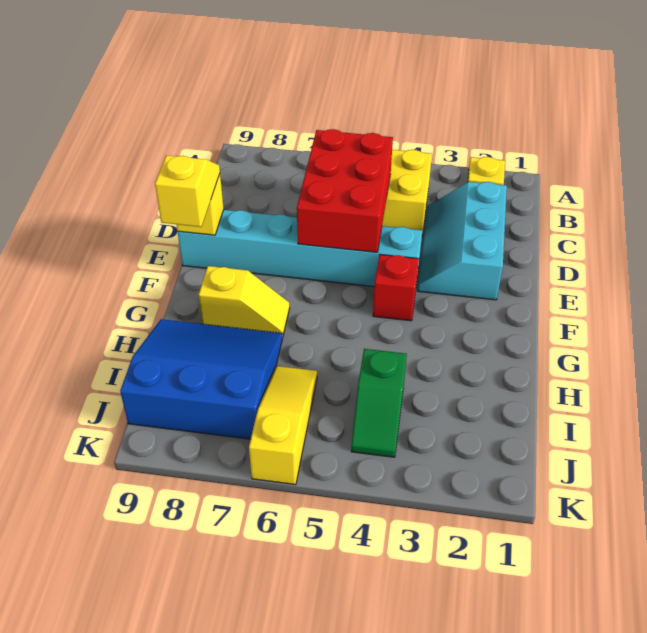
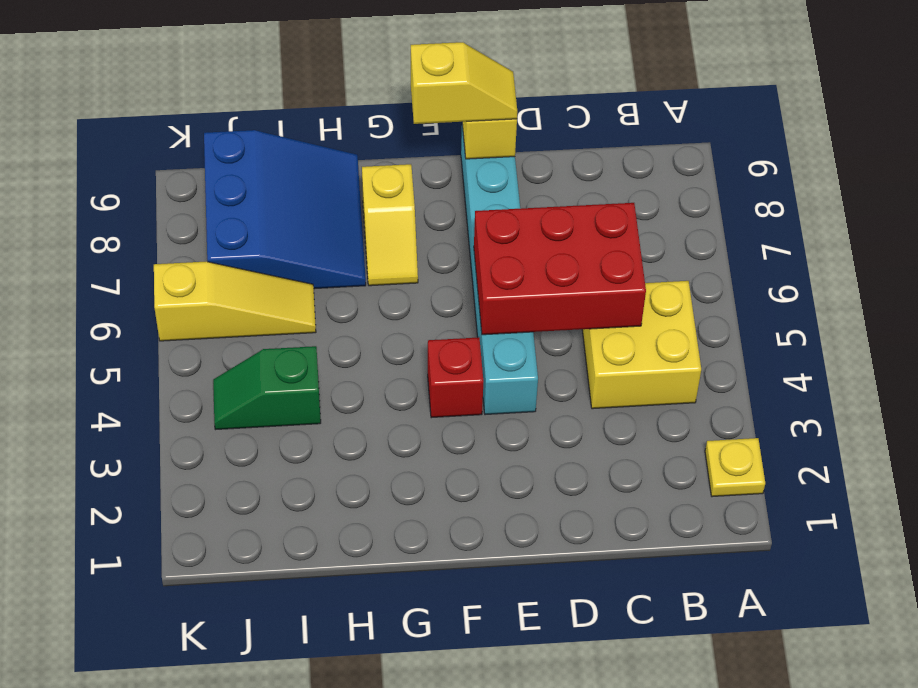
cyan 2x3 slope [418,182,507,300] -> none

